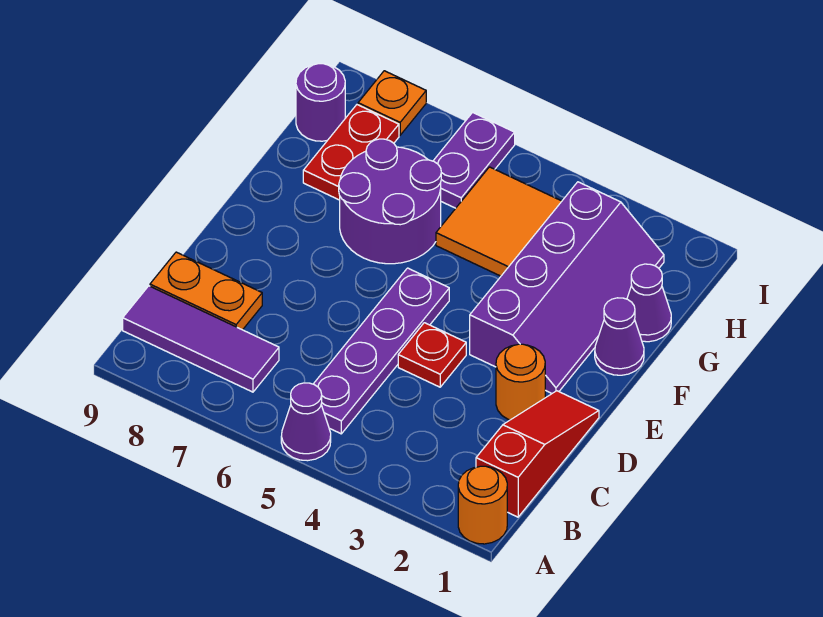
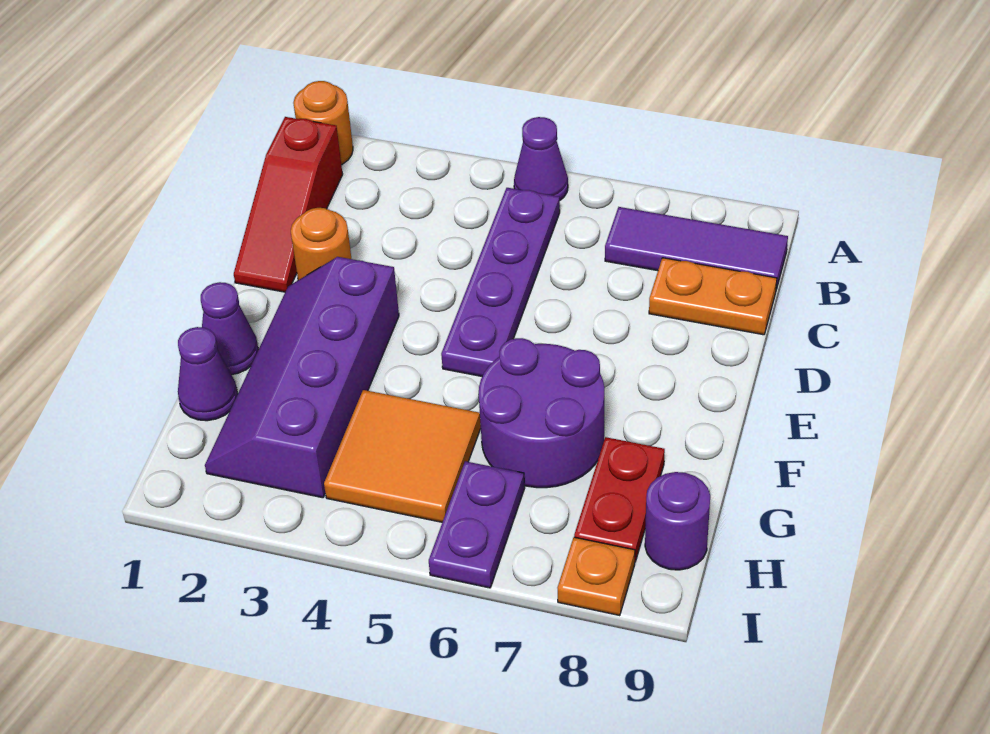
red 1x1 plate [398,323,466,387] -> none

